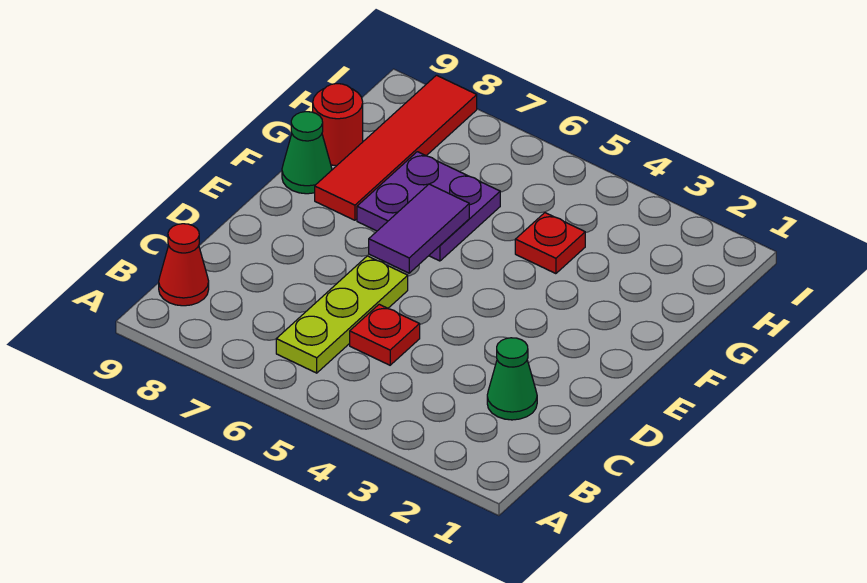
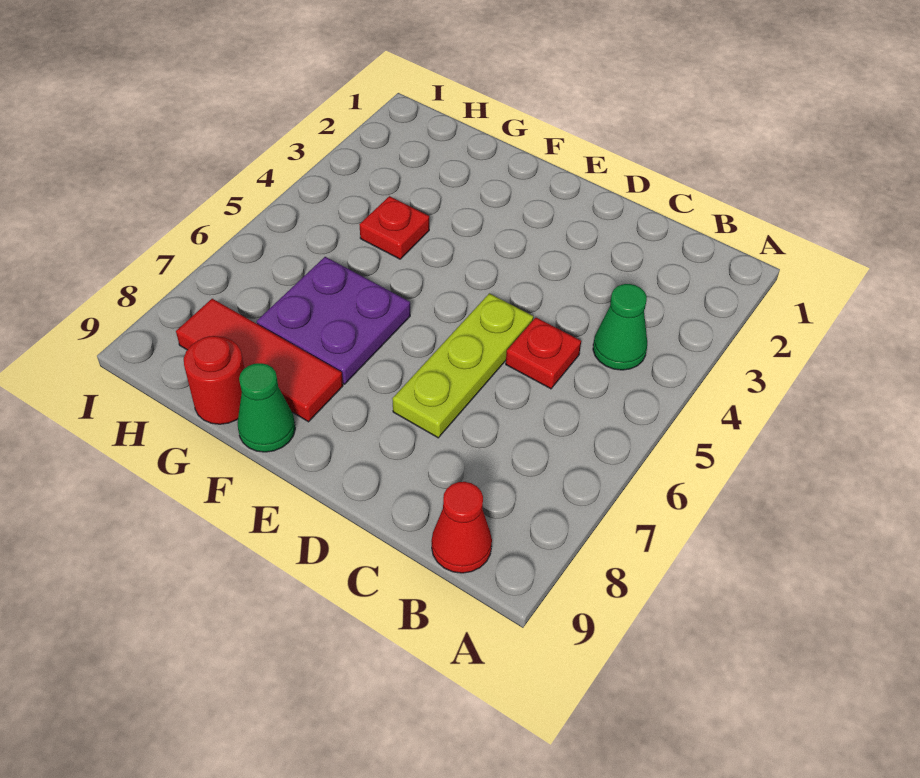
lime 1x3 plate [276,256,408,373] -> lime 1x3 plate turned to [392,293,533,438]
green 1x1 cone [487,338,537,420] -> green 1x1 cone moved to [593,284,647,370]
purple 1x2 tile [369,184,469,273] -> none
red 1x4 tile [315,75,477,220] -> red 1x3 tile [176,299,343,422]

